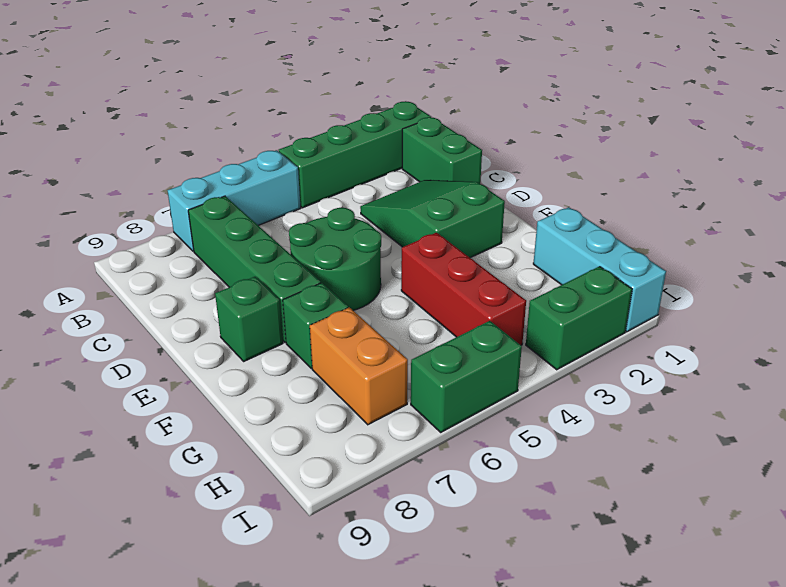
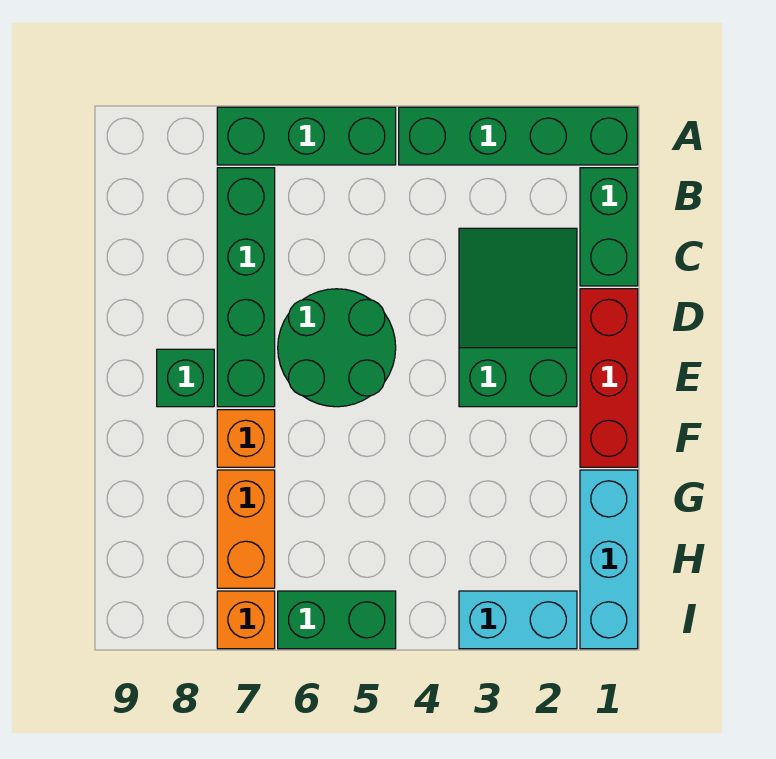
cyan 1x3 brick [168,150,301,251] -> green 1x3 brick [217,107,396,165]
red 1x3 brick [401,232,526,345] -> red 1x3 brick moved to [580,289,638,467]
green 1x1 brick [283,283,348,369] -> orange 1x1 brick [217,410,275,467]
green 1x2 brick [526,266,632,370] -> cyan 1x2 brick [459,591,577,649]
none -> orange 1x1 brick [217,591,275,649]

